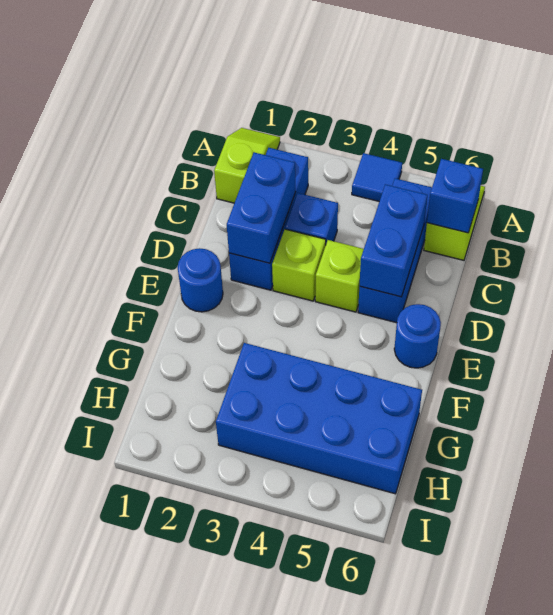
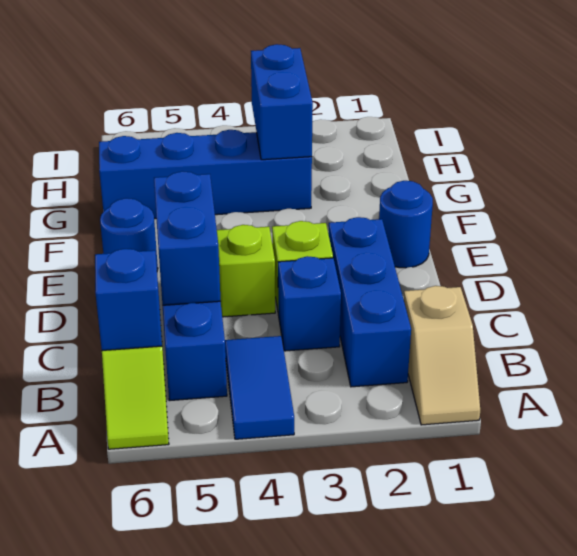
lime 1x2 slope [214,128,280,203] -> tan 1x2 slope [404,286,480,425]
blue 1x1 tile [352,153,402,201] -> blue 1x2 tile [225,336,294,439]
blue 1x2 brick [227,153,296,263] -> blue 1x2 brick moved to [251,44,313,160]
blue 2x4 brick [216,343,422,494] -> blue 1x4 brick [99,130,312,219]

